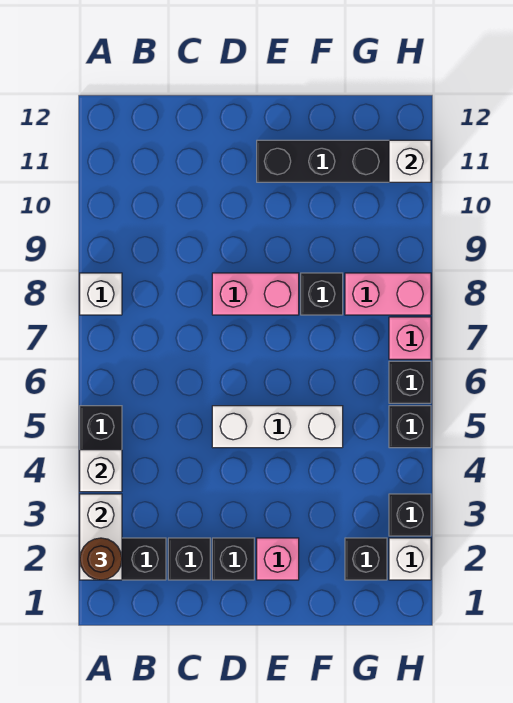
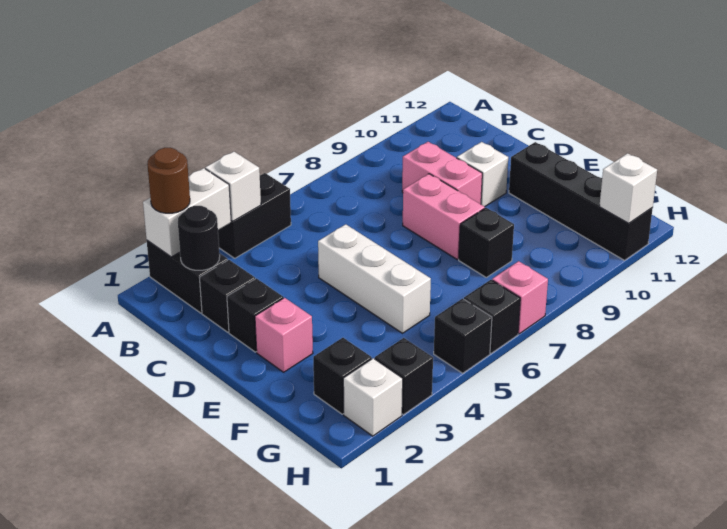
white 1x1 brick [80,273,122,315] -> white 1x1 brick moved to [457,142,508,207]
none -> black 1x1 round brick [178,206,220,270]
pink 1x2 brick [345,273,431,315] -> pink 1x2 brick moved to [402,142,482,204]

